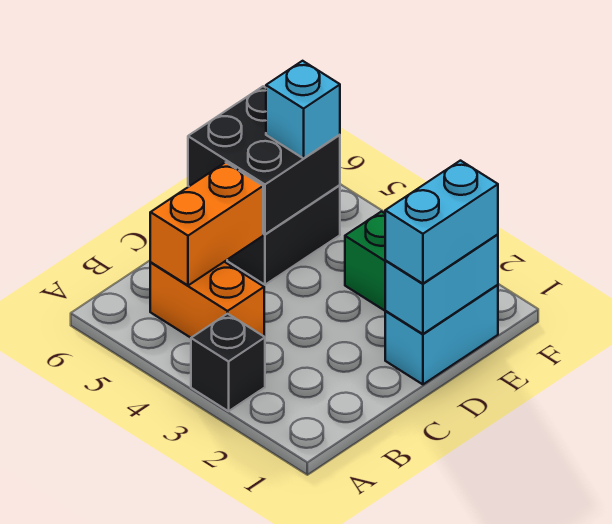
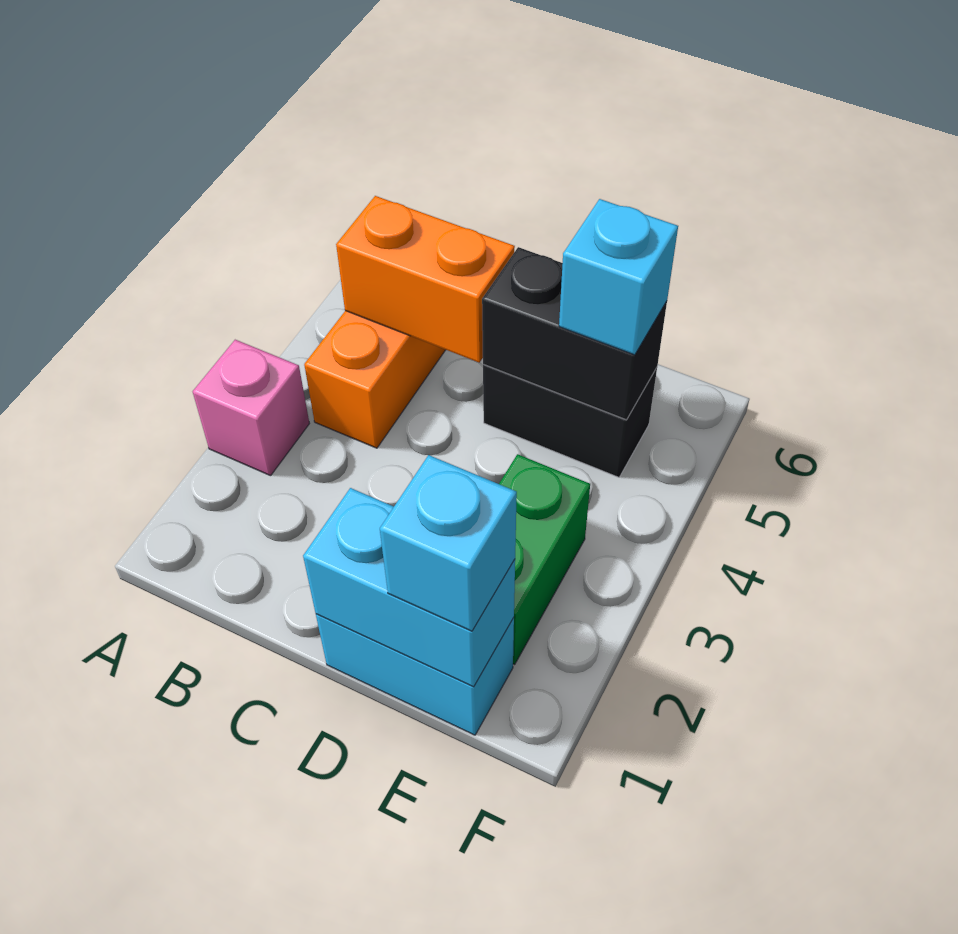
black 1x1 brick [191,314,265,411] -> pink 1x1 brick [193,340,309,476]
cyan 1x2 brick [385,161,498,284] -> cyan 1x1 brick [380,455,517,631]
black 2x2 brick [188,86,340,234] -> black 1x2 brick [482,247,667,420]

